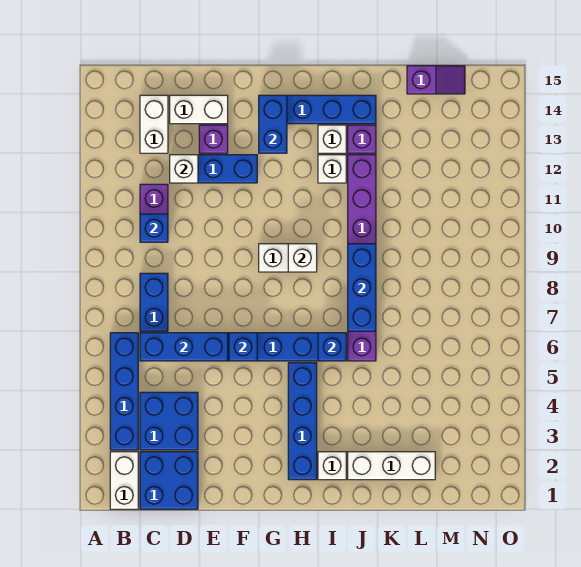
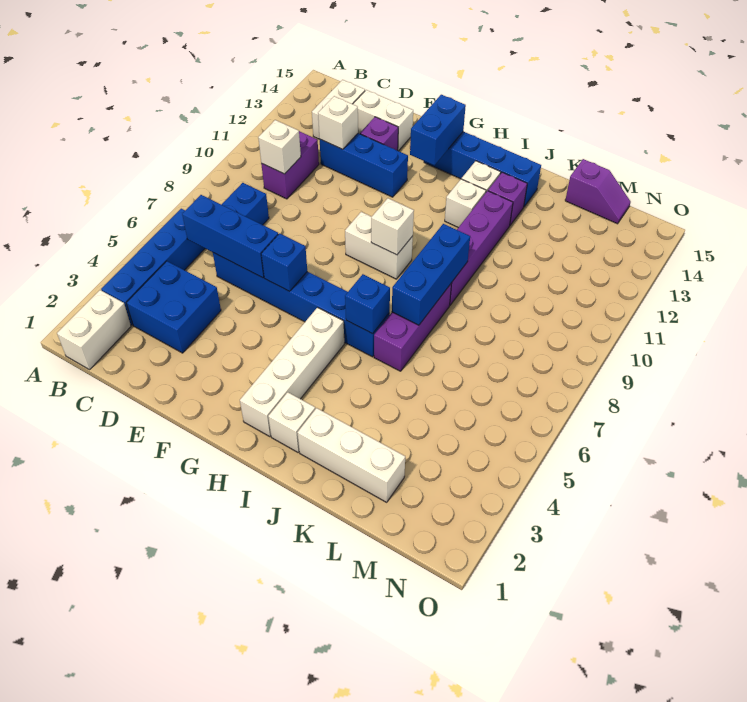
blue 2x2 brick [140,452,198,509] -> none
blue 1x1 brick [140,214,168,242] -> white 1x1 brick [258,120,301,174]
blue 1x4 brick [288,363,317,480] -> white 1x4 brick [240,308,345,437]

